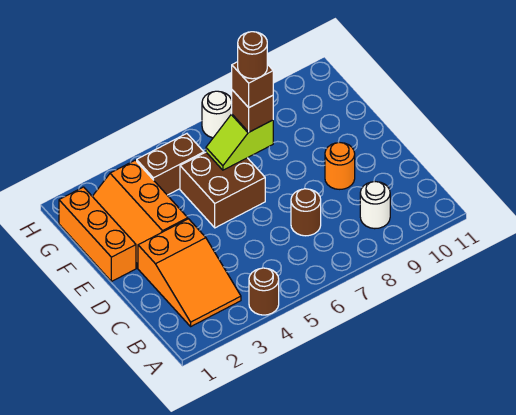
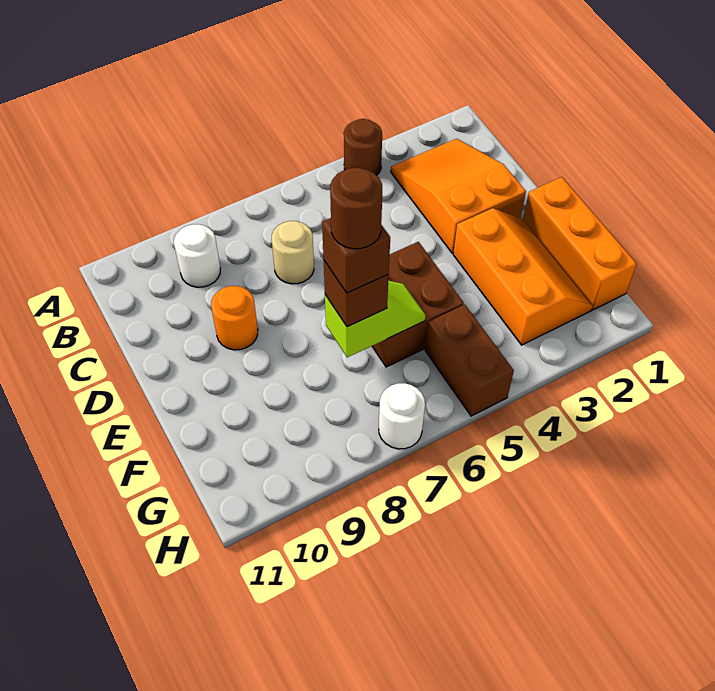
brown 1x1 round brick [291,189,321,236] -> tan 1x1 round brick [272,221,314,284]
brown 1x2 brick [137,134,204,195] -> brown 1x2 brick turned to [425,305,514,416]

